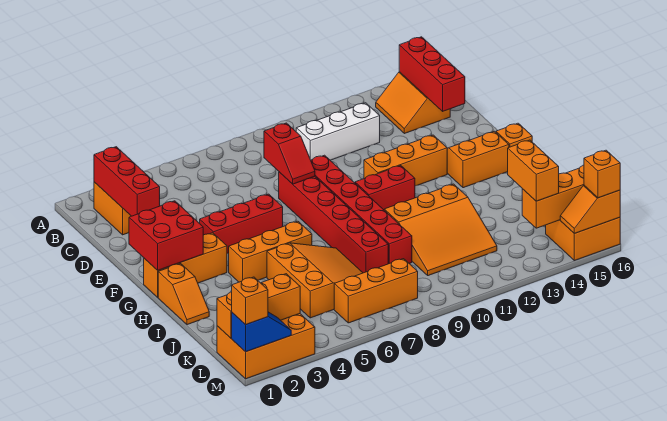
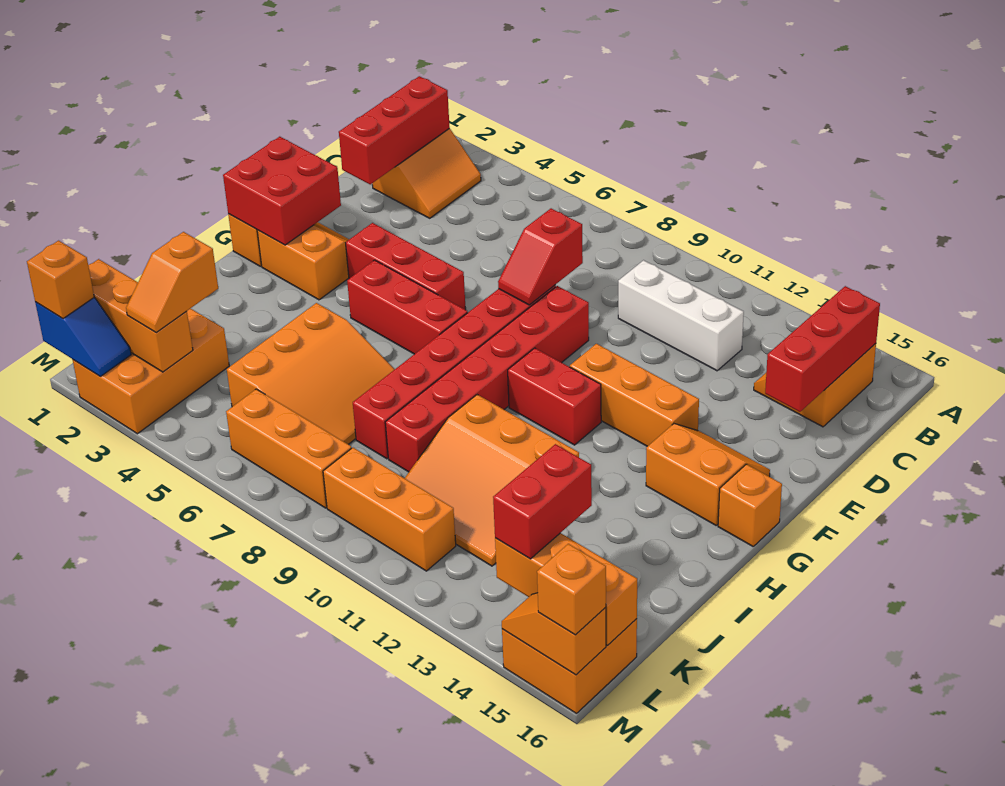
none -> red 1x3 brick [347,260,468,354]
orange 1x2 slope [158,264,209,325] -> orange 1x2 slope moved to [126,232,218,333]
orange 1x3 brick [229,221,312,282] -> orange 1x3 brick moved to [323,448,456,571]
orange 1x2 brick [508,140,559,201] -> red 1x2 brick [493,444,592,559]
orange 2x3 brick [217,314,315,379] -> orange 2x3 brick turned to [73,308,229,434]

